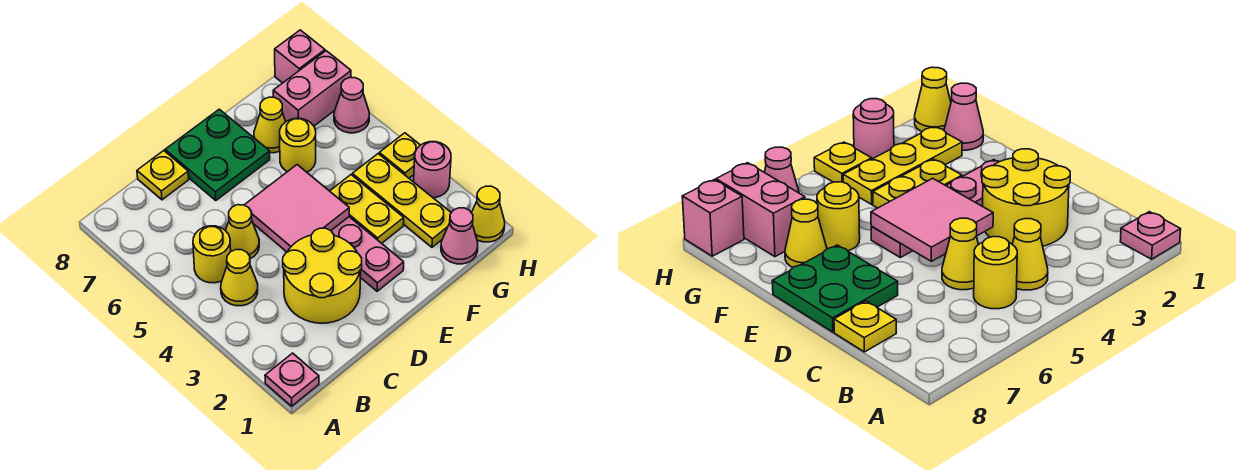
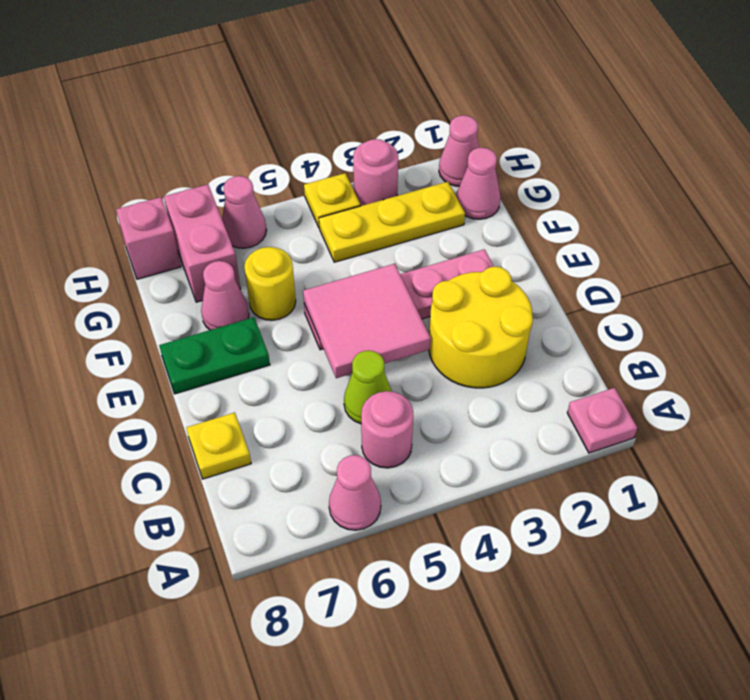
none -> pink 1x1 cone [329,455,381,530]
yellow 1x1 cone [221,250,258,306] -> none
yellow 1x1 round brick [193,226,231,283] -> pink 1x1 round brick [361,391,413,468]
yellow 1x1 cone [226,205,259,259] -> lime 1x1 cone [344,351,392,424]
green 2x2 plate [165,109,270,201] -> green 1x2 plate [159,317,270,394]
yellow 1x2 plate [330,175,404,243] -> none
yellow 1x1 cone [254,97,286,153] -> pink 1x1 cone [201,261,249,330]
yellow 1x1 cone [472,186,505,242] -> pink 1x1 cone [439,115,479,186]

